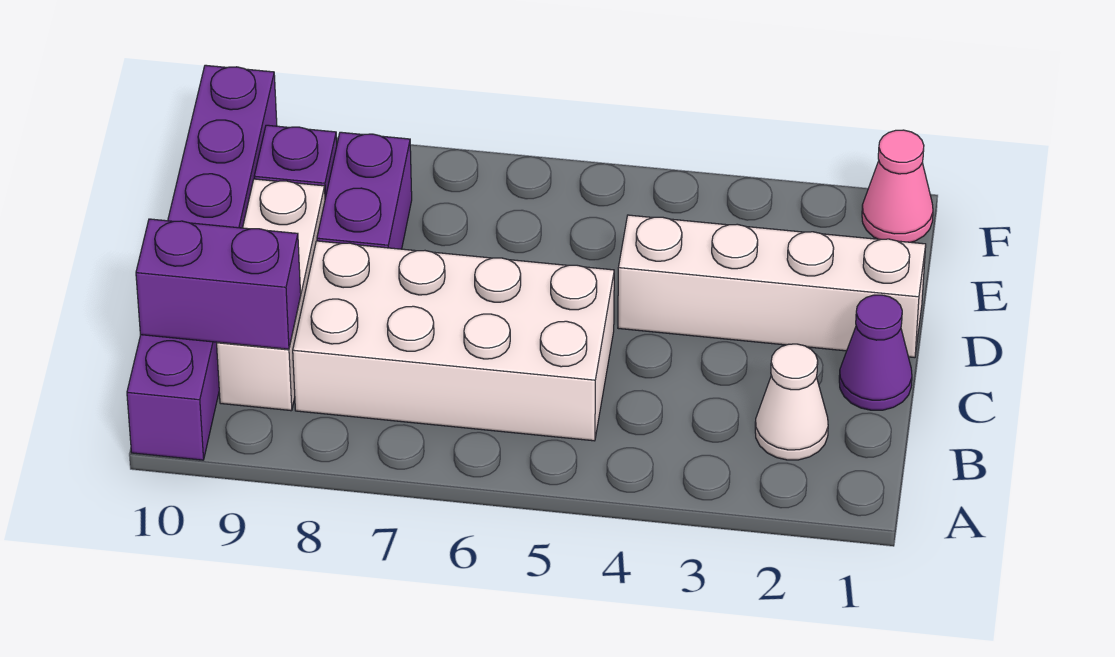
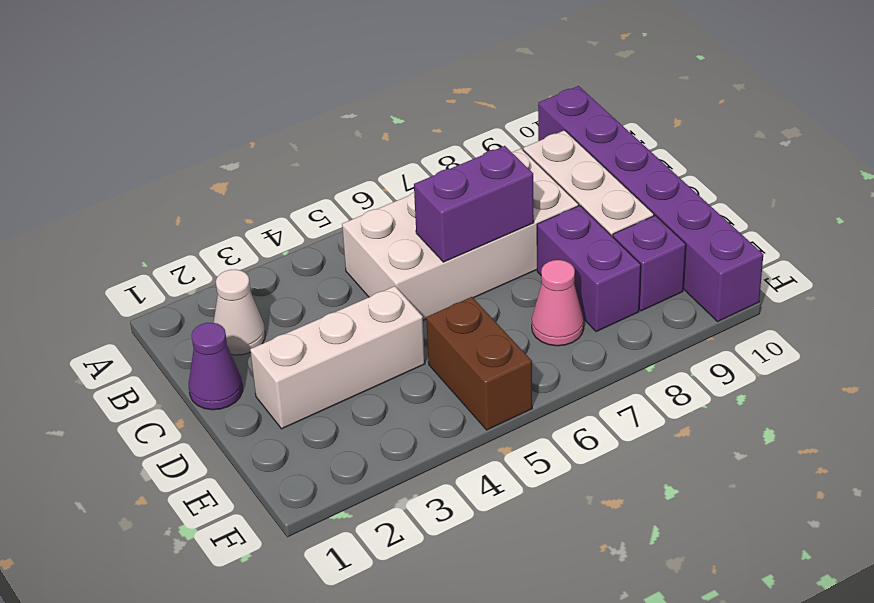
purple 1x2 brick [136,219,301,349] -> purple 1x2 brick moved to [414,146,534,262]
white 1x4 brick [618,215,926,358] -> white 1x3 brick [250,286,425,429]
none -> brown 1x2 brick [426,297,532,430]
pink 1x1 cone [862,130,933,242] -> pink 1x1 cone moved to [532,260,584,346]

